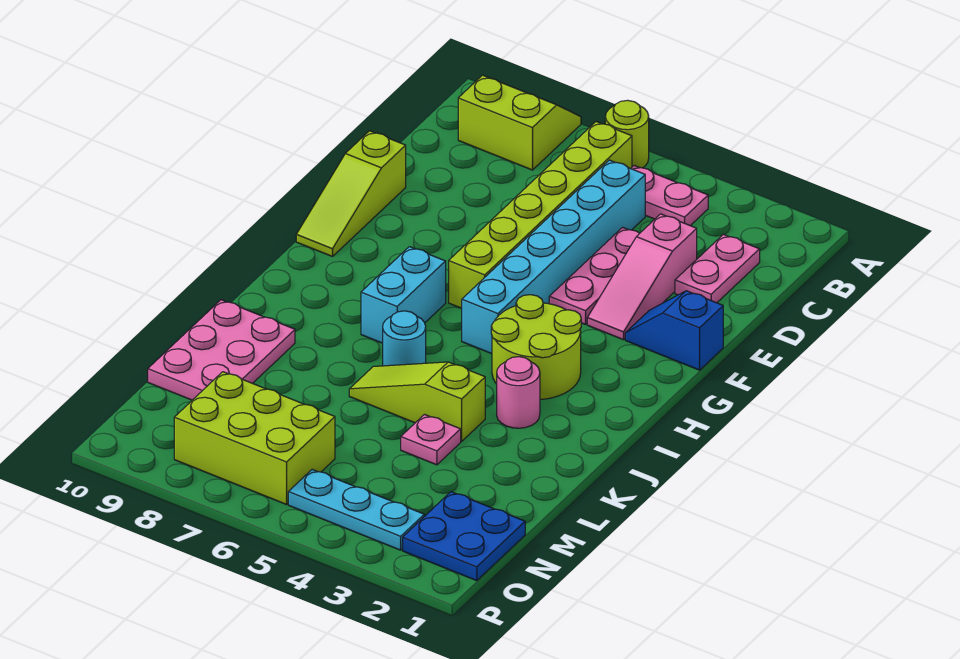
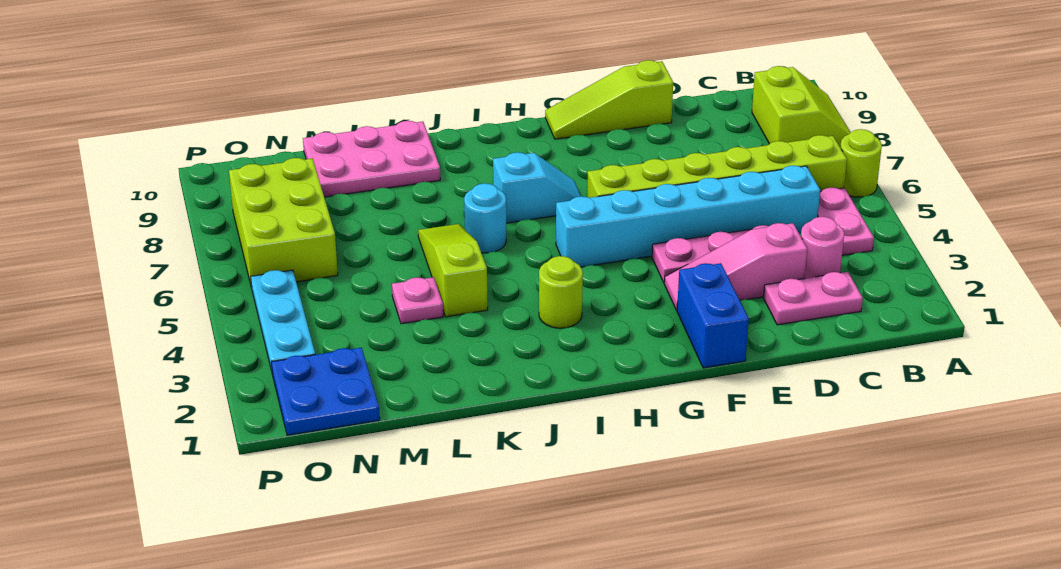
blue 1x2 slope [625,291,723,370] -> blue 1x2 brick [677,263,749,368]
lime 2x2 round brick [491,295,581,399] -> lime 1x1 round brick [539,256,583,328]
cyan 1x2 brick [361,247,446,343] -> cyan 1x2 slope [493,152,581,223]
pink 1x1 round brick [497,357,540,428] -> pink 1x1 round brick moved to [801,217,844,278]

